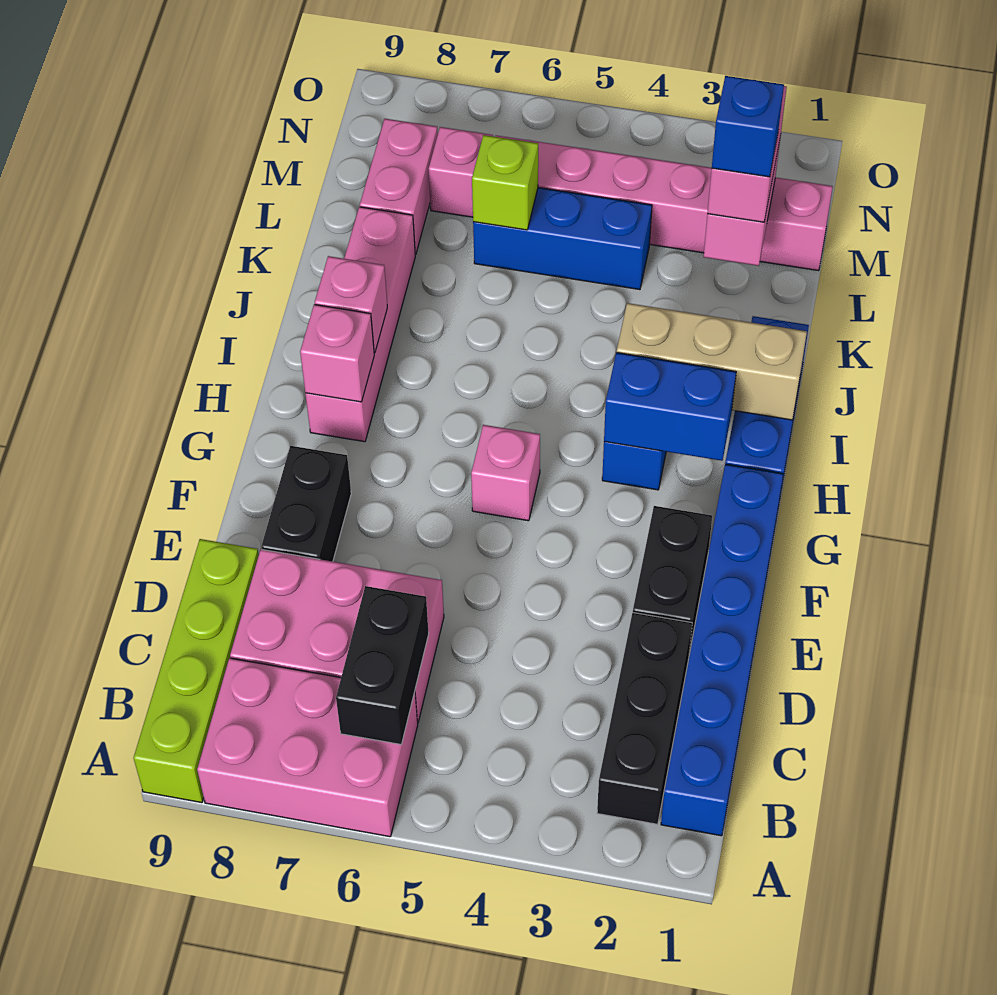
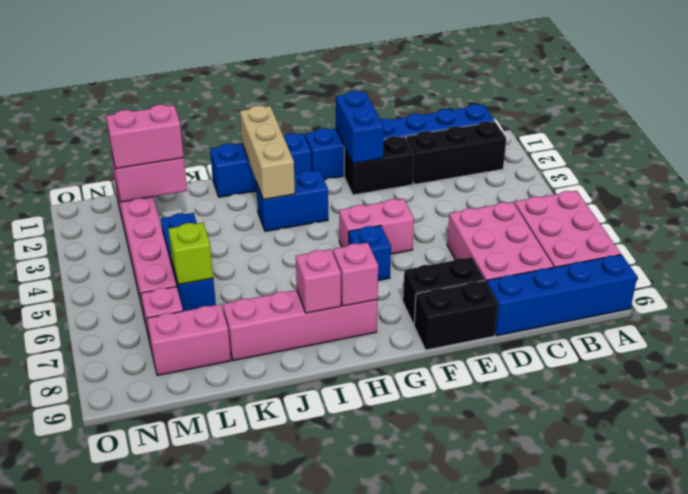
lime 1x4 brick [134,539,259,803] -> blue 1x4 brick [487,254,637,336]
black 1x2 brick [336,586,429,745] -> black 1x2 brick moved to [414,281,498,350]
pink 1x1 brick [471,425,540,521] -> pink 1x2 brick [339,199,414,254]
blue 1x2 brick [604,353,736,461] -> blue 1x2 brick moved to [336,91,384,163]
blue 1x1 brick [712,76,784,177] -> blue 1x1 brick moved to [349,225,391,280]

